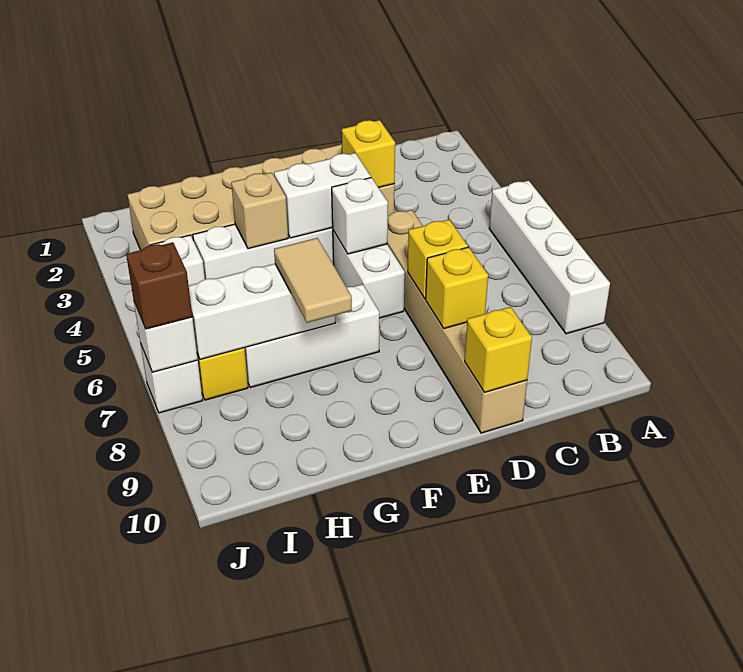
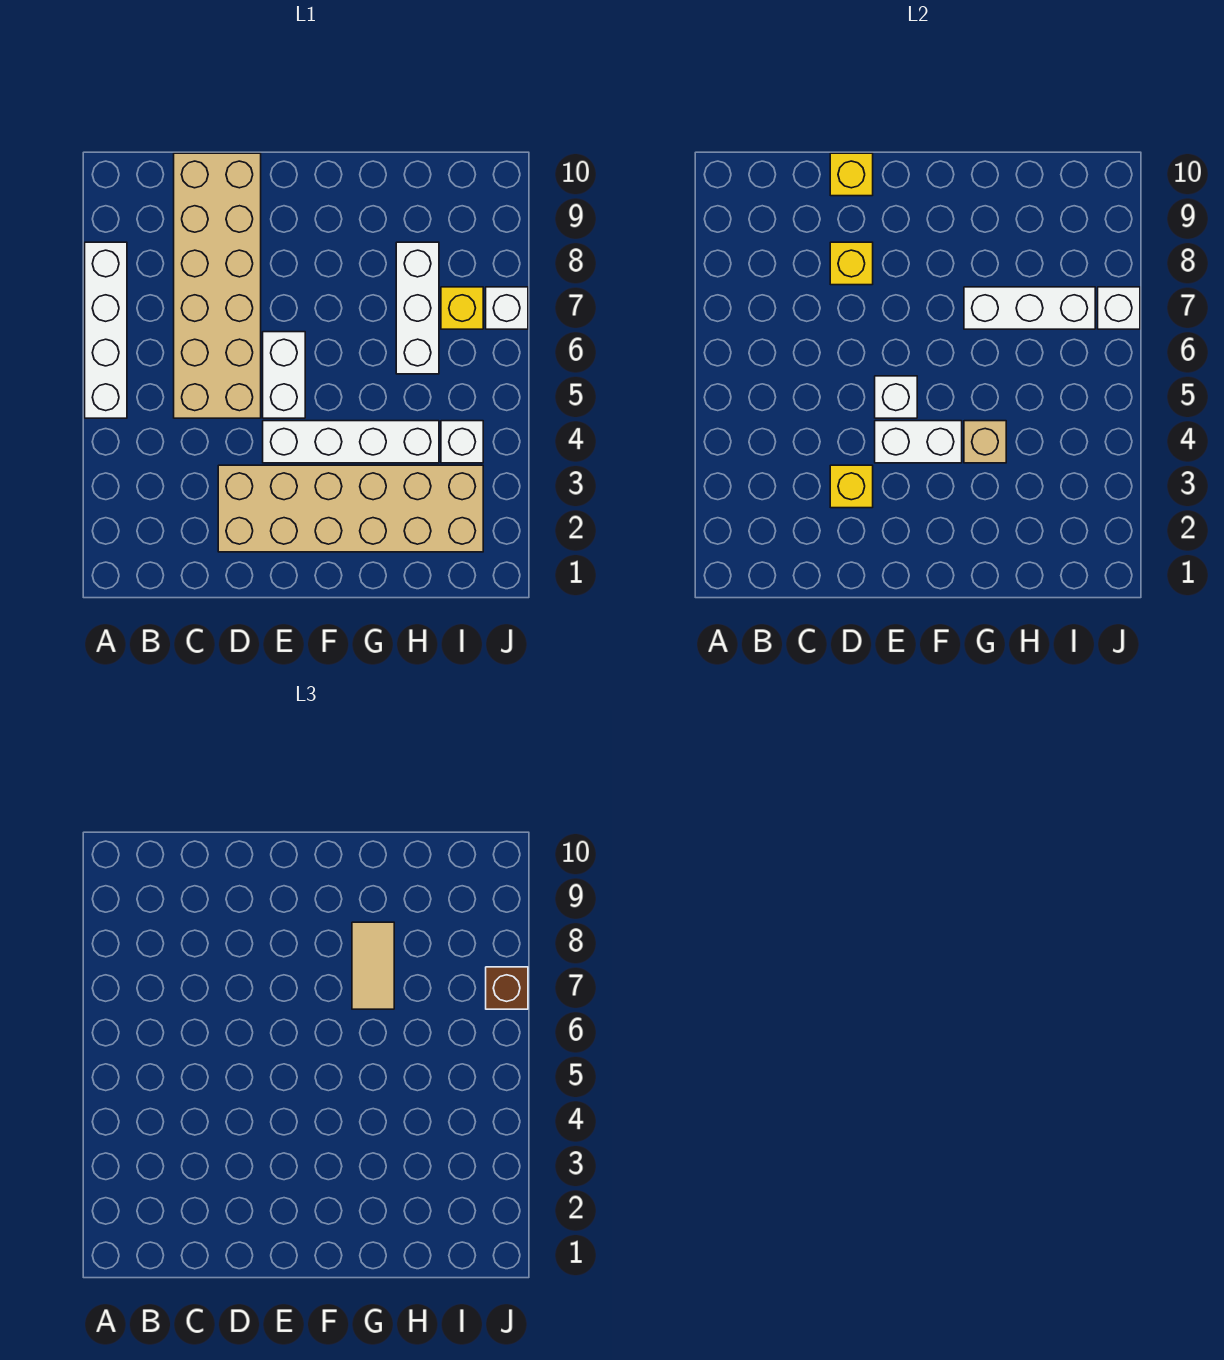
tan 1x6 brick [387,210,527,433] -> tan 2x6 brick [174,153,261,418]
yellow 1x1 brick [408,219,468,299] -> none
white 1x3 brick [245,284,379,388] -> white 1x3 brick turned to [396,242,439,374]

